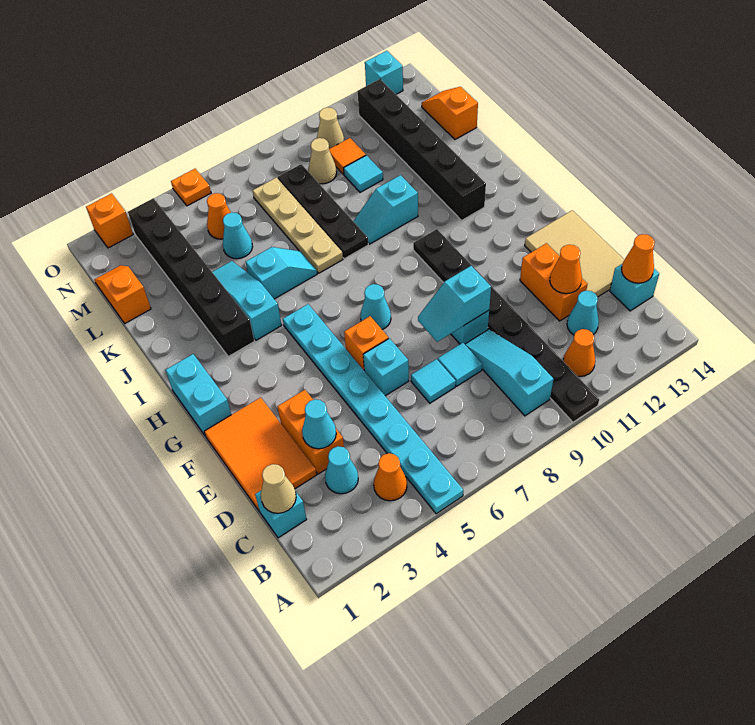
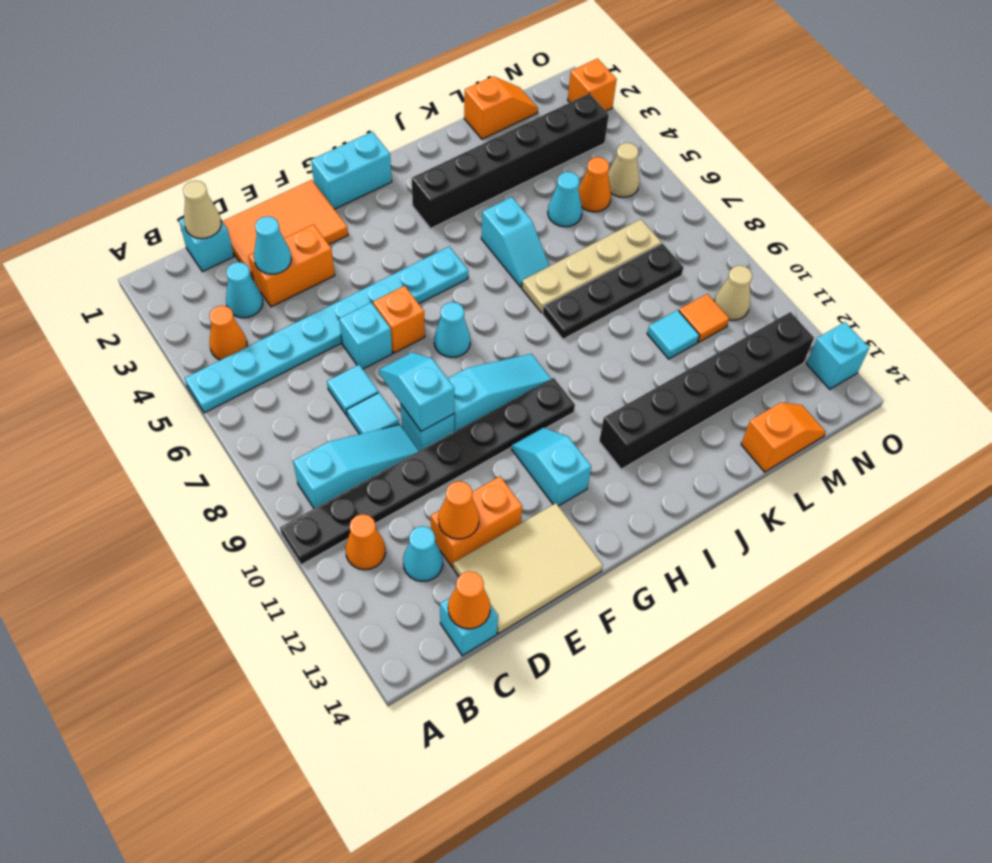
cyan 1x3 slope [212,261,282,340] -> cyan 1x3 slope moved to [448,354,551,432]
cyan 1x2 slope [353,175,418,244] -> cyan 1x2 slope moved to [512,428,591,506]
tan 1x1 cone [308,138,337,184] -> tan 1x1 cone moved to [608,143,640,197]
orange 1x1 plate [171,169,211,206] -> none

